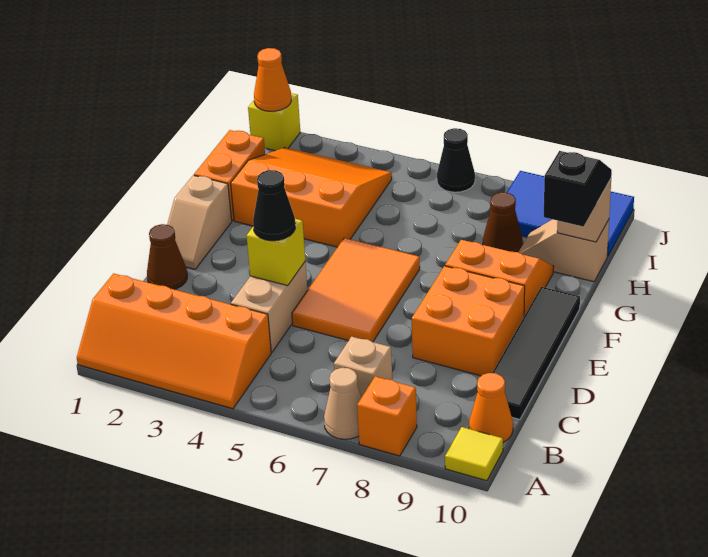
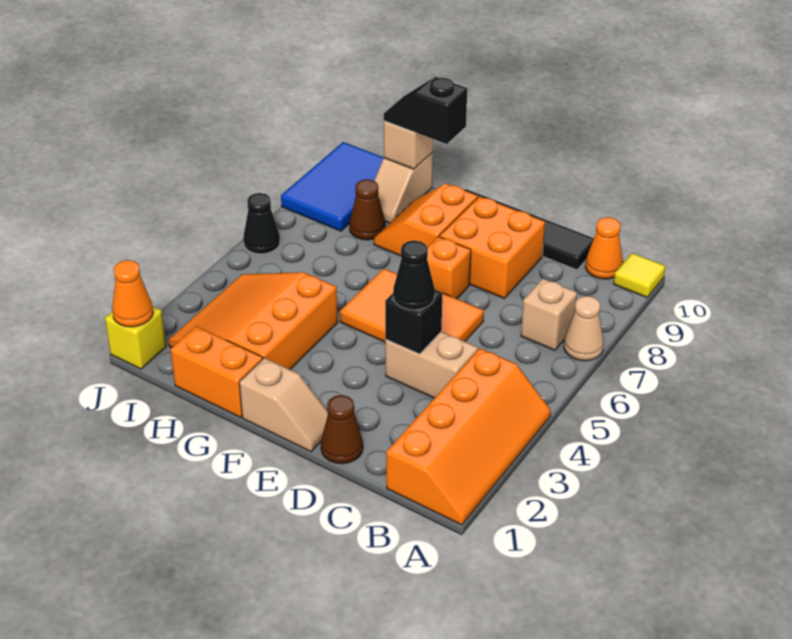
orange 1x1 brick [357,376,417,456] -> orange 1x1 brick moved to [427,237,471,299]
yellow 1x1 brick [247,219,305,286] -> black 1x1 brick [385,290,442,354]

